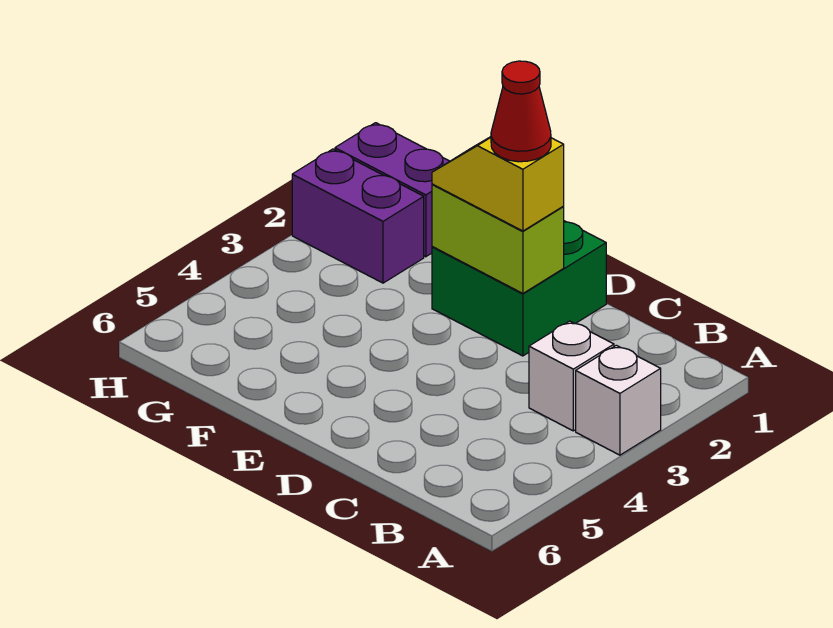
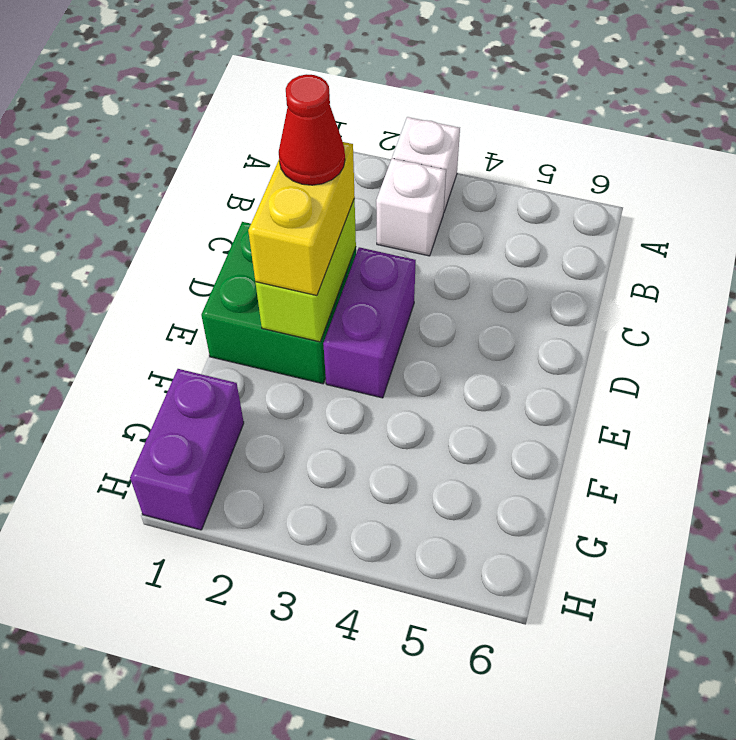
yellow 1x2 slope [432,137,564,231] -> yellow 1x2 brick [248,142,355,296]
purple 1x2 brick [292,149,424,283] -> purple 1x2 brick moved to [323,247,416,398]

